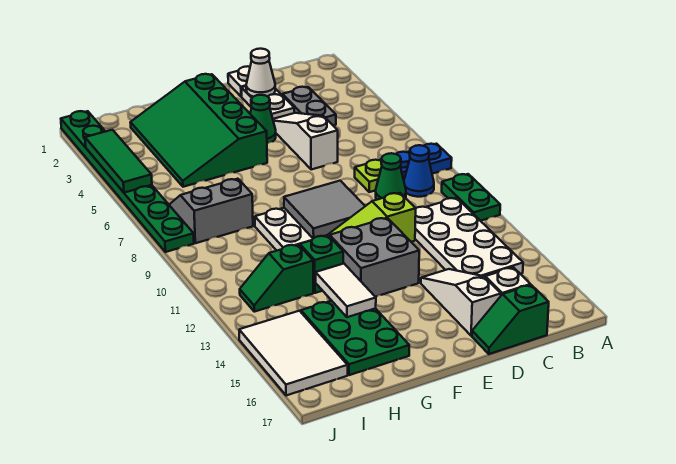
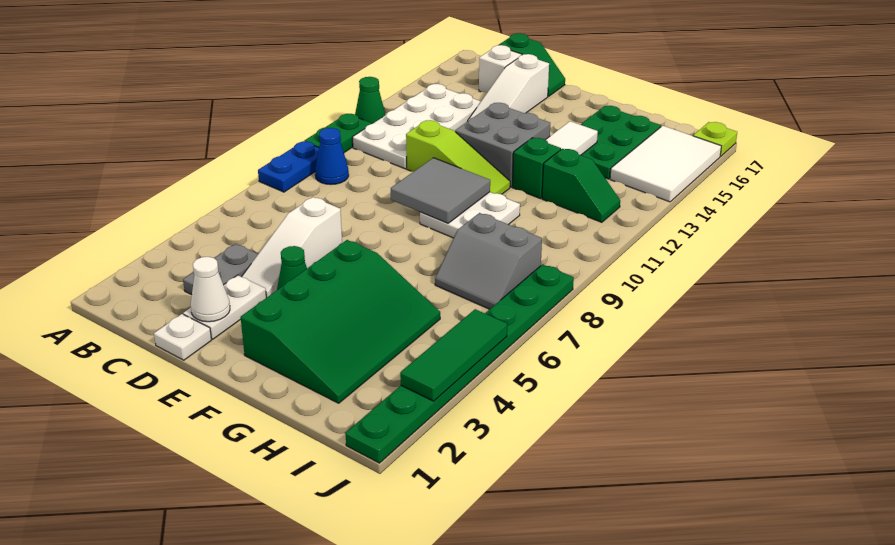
blue 1x2 plate [396,144,452,180] -> blue 1x2 plate turned to [258,141,319,192]
lime 1x1 plate [355,160,382,192] -> lime 1x1 plate moved to [693,122,737,156]
green 1x1 cone [376,153,406,200] -> green 1x1 cone moved to [355,77,386,124]

